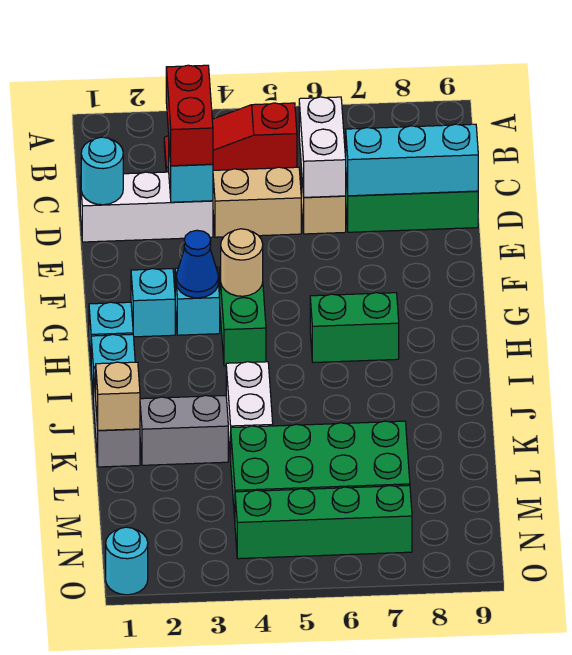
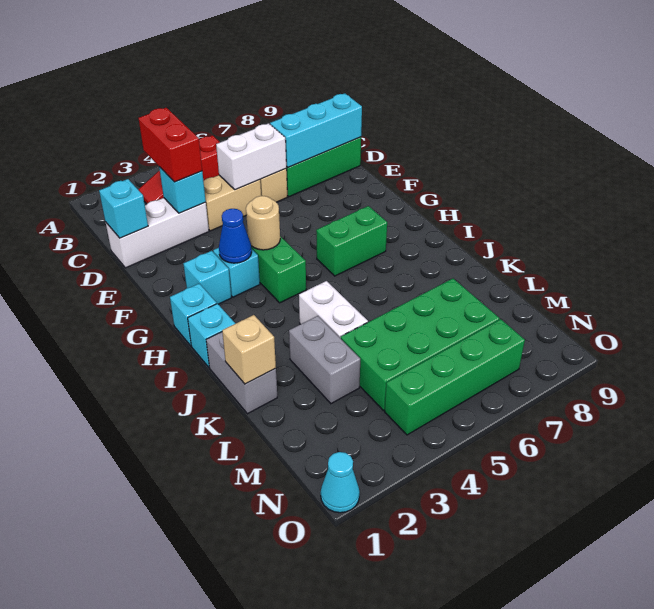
white 1x2 brick [299,97,346,197] -> white 1x2 brick turned to [216,123,286,190]
cyan 1x1 round brick [81,137,123,205] -> cyan 1x1 brick [99,179,148,238]
grey 1x2 brick [140,395,228,465] -> grey 1x2 brick turned to [289,316,360,404]
cyan 1x1 round brick [106,527,148,595] -> cyan 1x1 cone [321,452,360,513]

